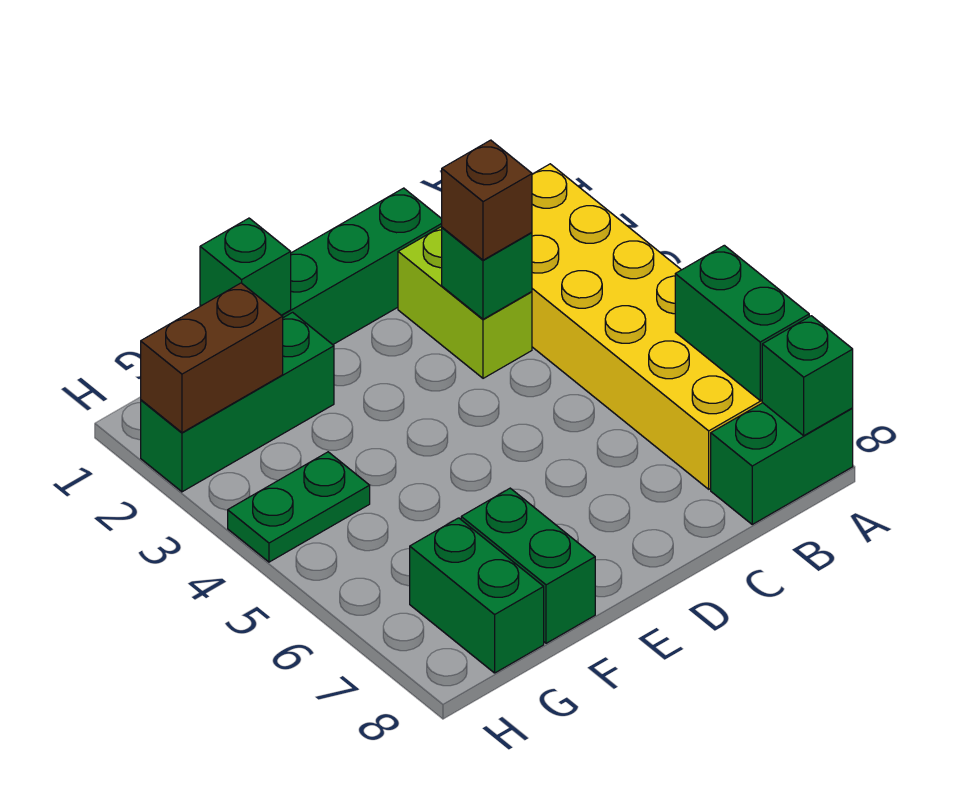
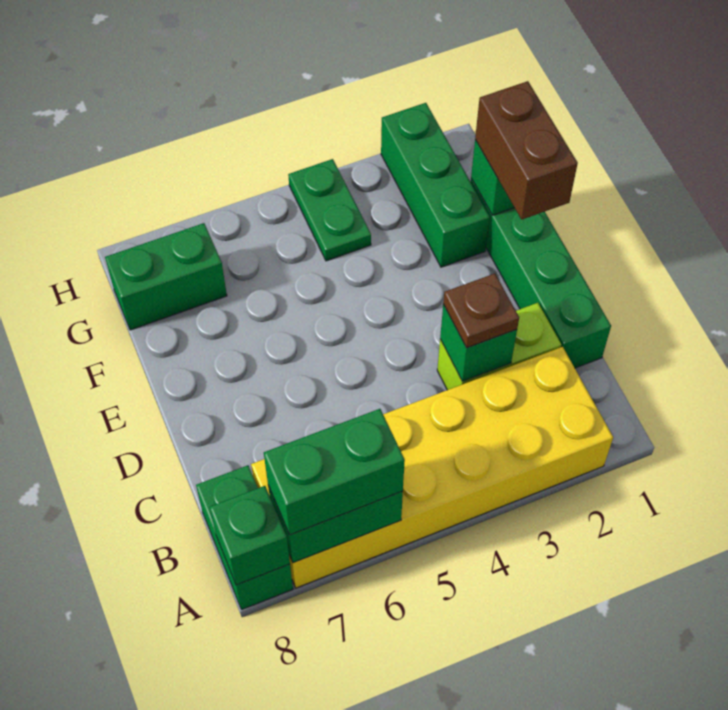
brown 1x1 brick [442,140,532,260] -> brown 1x1 plate [443,274,519,348]
green 1x2 brick [461,488,595,643] -> green 1x2 brick moved to [264,409,405,535]
brown 1x2 brick [141,283,283,433] -> brown 1x2 brick moved to [475,81,578,219]

